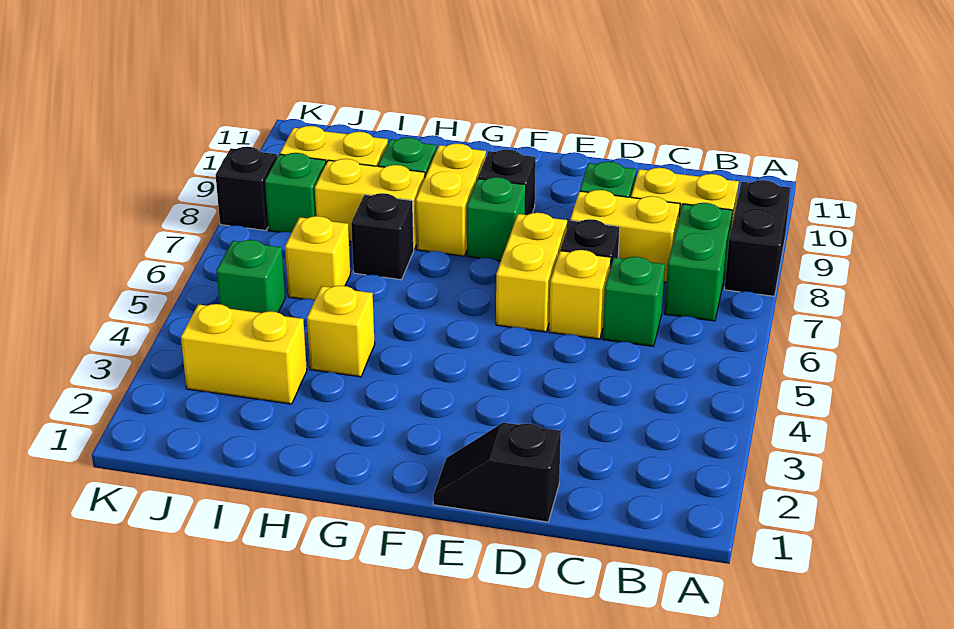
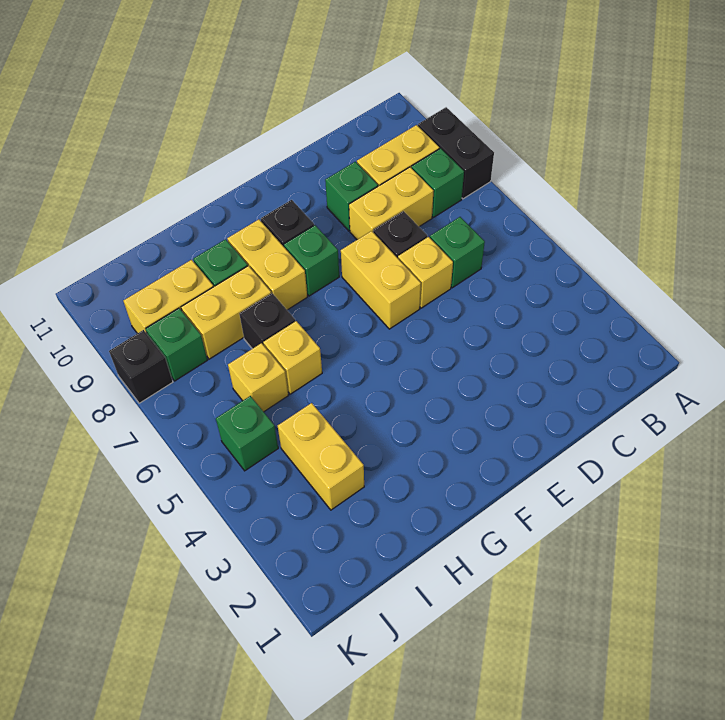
green 1x2 brick [664,203,733,321] -> green 1x1 brick [412,148,464,217]
black 1x2 slope [433,423,561,522] -> none
yellow 1x1 brick [307,286,375,377] -> yellow 1x1 brick moved to [263,321,322,394]
yellow 1x2 brick [181,304,307,404] -> yellow 1x2 brick turned to [278,403,364,510]

